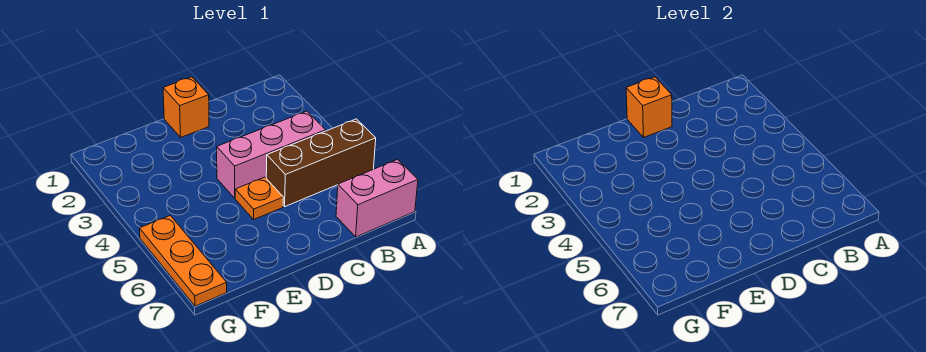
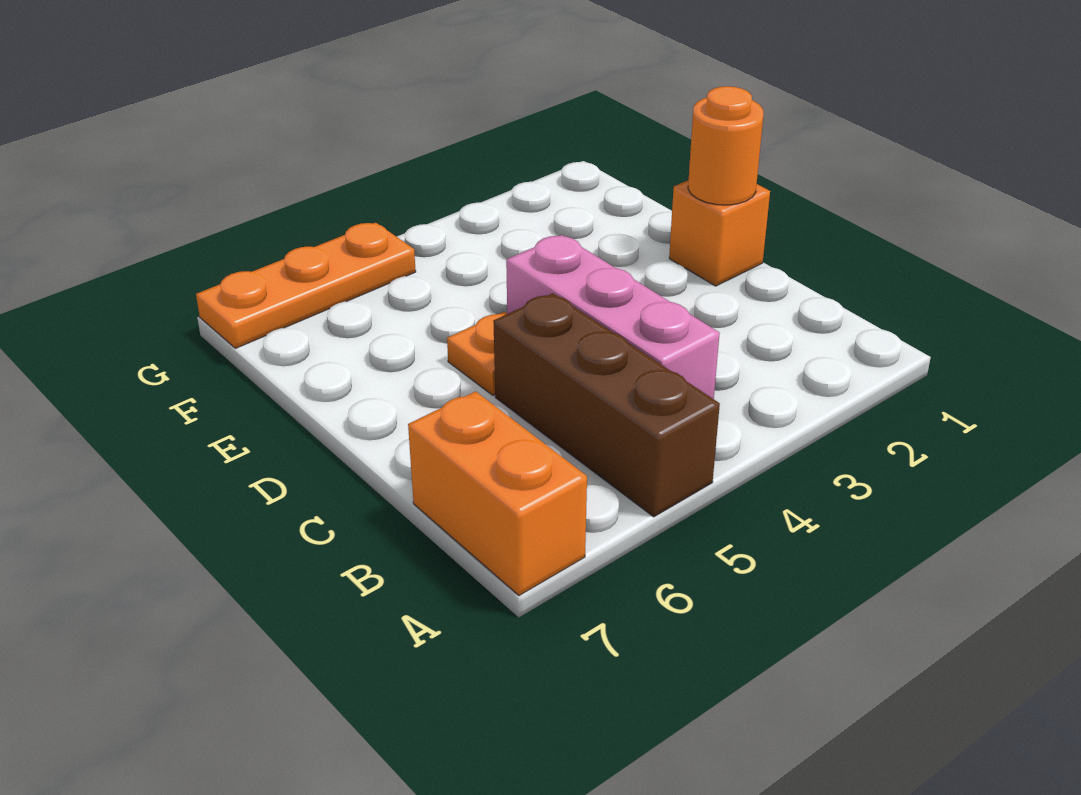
pink 1x2 brick [336,160,418,237] -> orange 1x2 brick [408,391,587,595]
orange 1x1 brick [626,77,672,137] -> orange 1x1 round brick [688,86,764,205]

